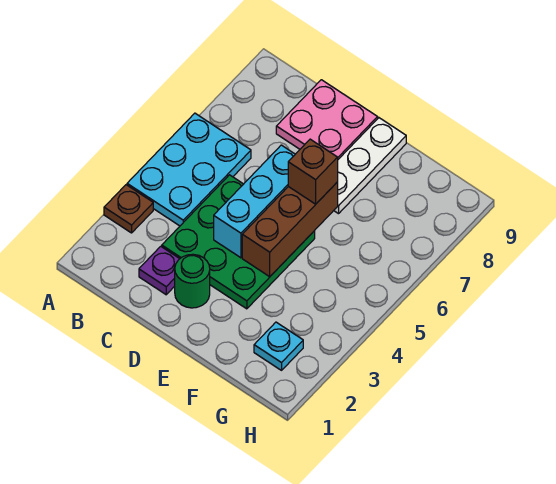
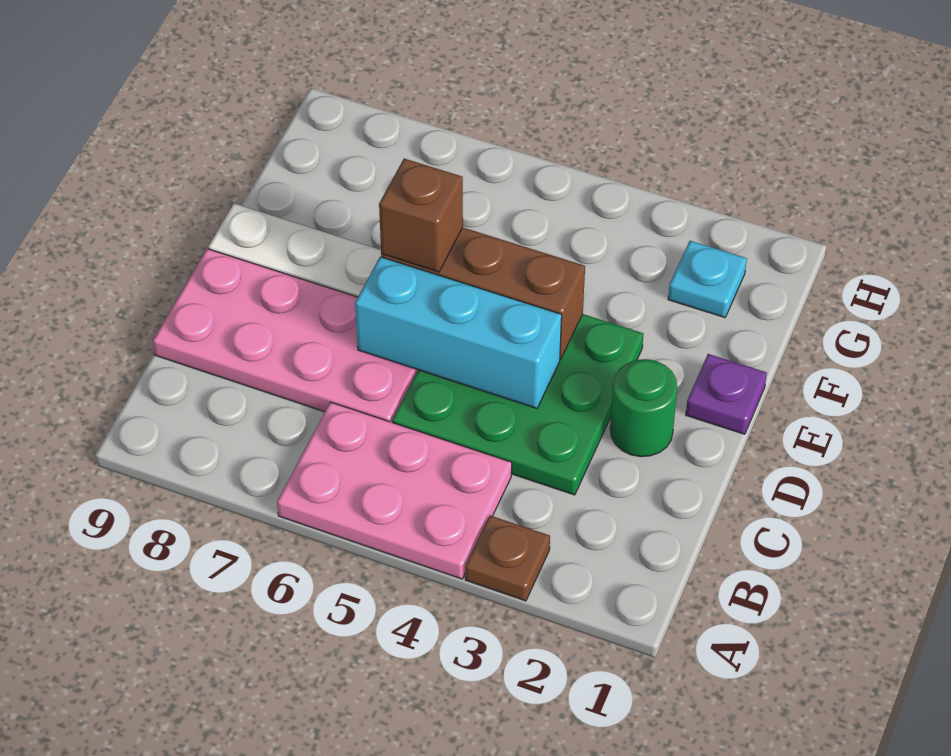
cyan 2x3 plate [127,113,251,226] -> pink 2x3 plate [277,402,512,579]
purple 1x1 plate [139,246,179,295] -> purple 1x1 plate moved to [686,354,767,434]
pink 2x2 plate [276,80,378,159] -> pink 2x4 plate [153,249,418,422]

